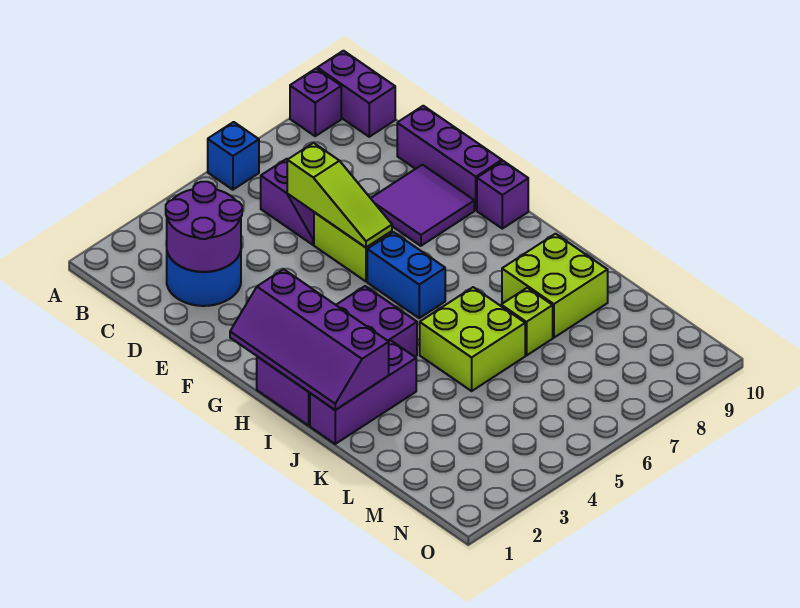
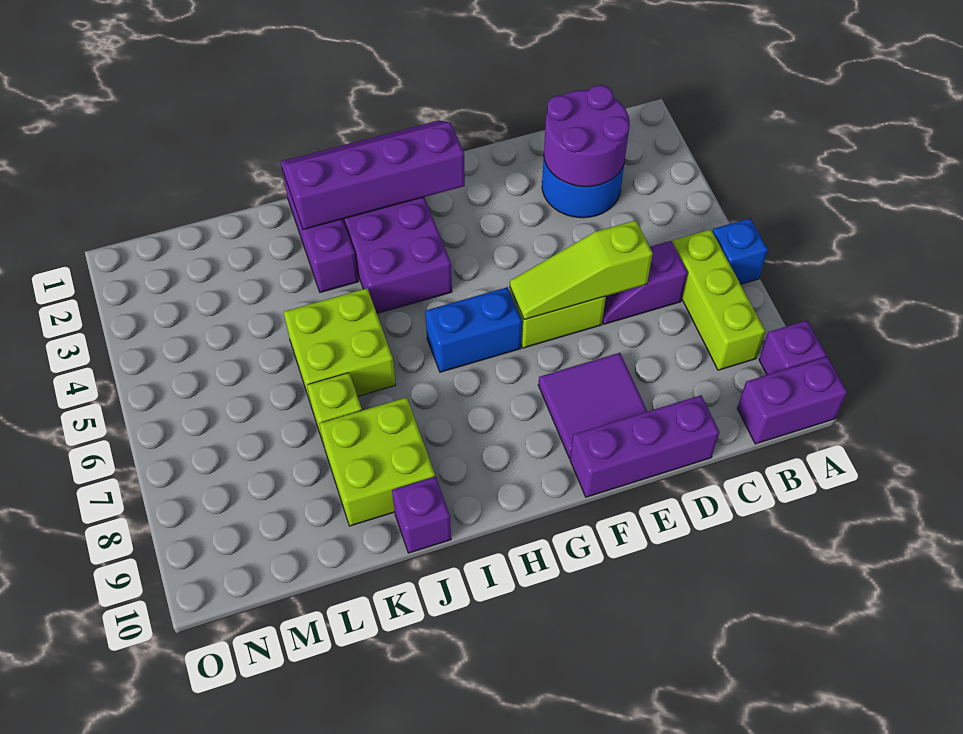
none -> lime 1x3 brick [673,229,765,370]
purple 1x1 brick [477,161,528,229] -> purple 1x1 brick moved to [392,477,451,553]

